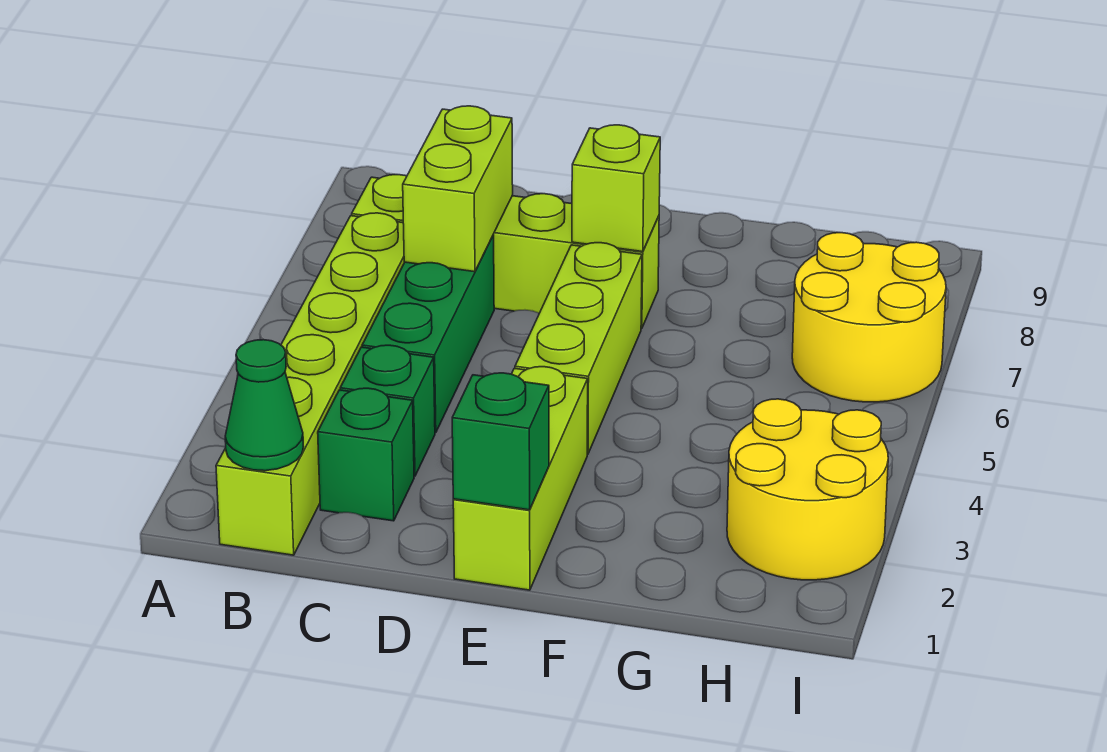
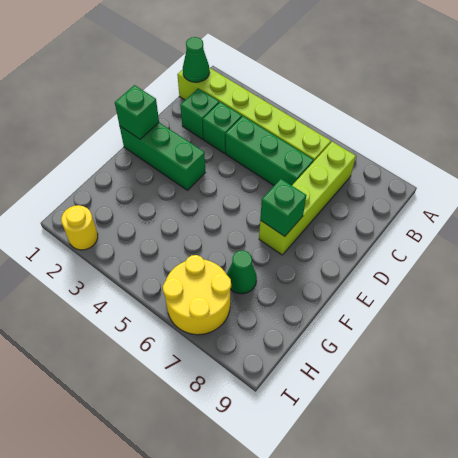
lime 1x2 brick [403,106,513,272] -> none
lime 1x3 brick [453,367,588,590] -> green 1x3 brick [120,123,205,190]
lime 1x3 brick [515,243,642,454] -> none
lime 1x1 brick [572,125,660,252] -> green 1x1 brick [260,179,306,236]
none -> green 1x1 cone [227,250,257,294]
yellow 2x2 round brick [727,399,888,580] -> yellow 1x1 round brick [61,205,98,250]

